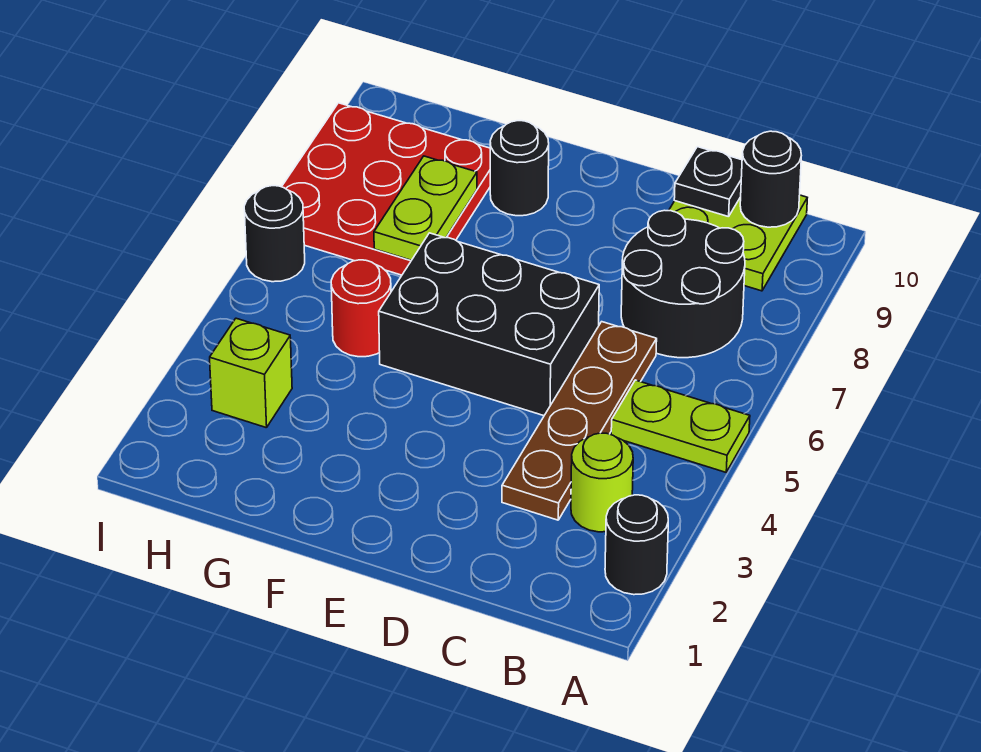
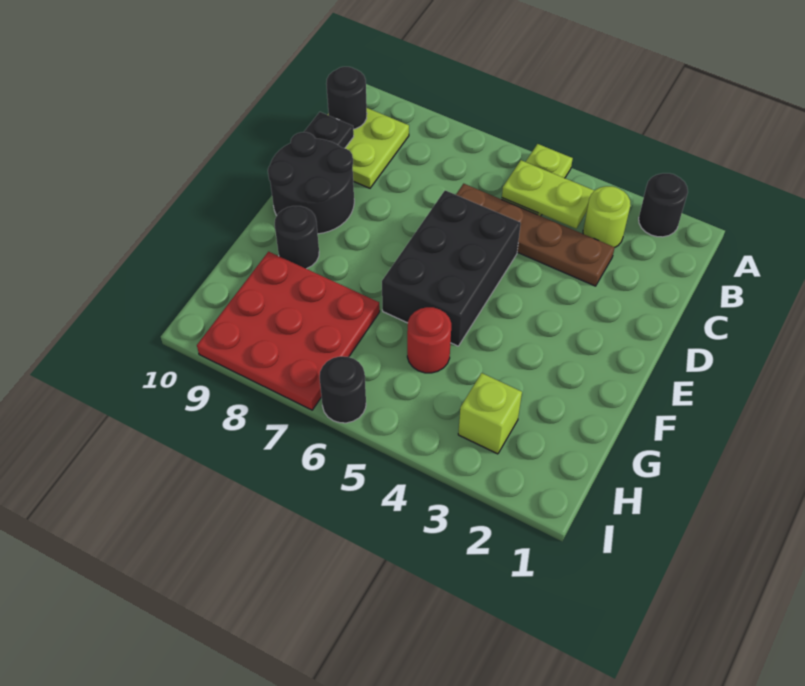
black 2x2 round brick [621,210,745,358] -> black 2x2 round brick moved to [268,132,354,234]
lime 1x2 plate [374,156,477,260] -> lime 1x2 plate moved to [502,160,594,229]

